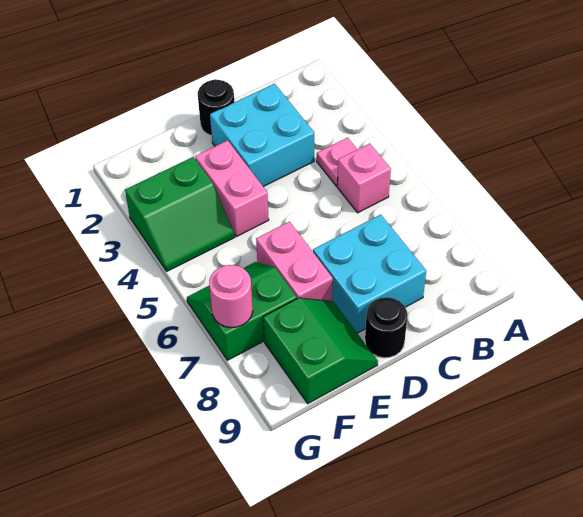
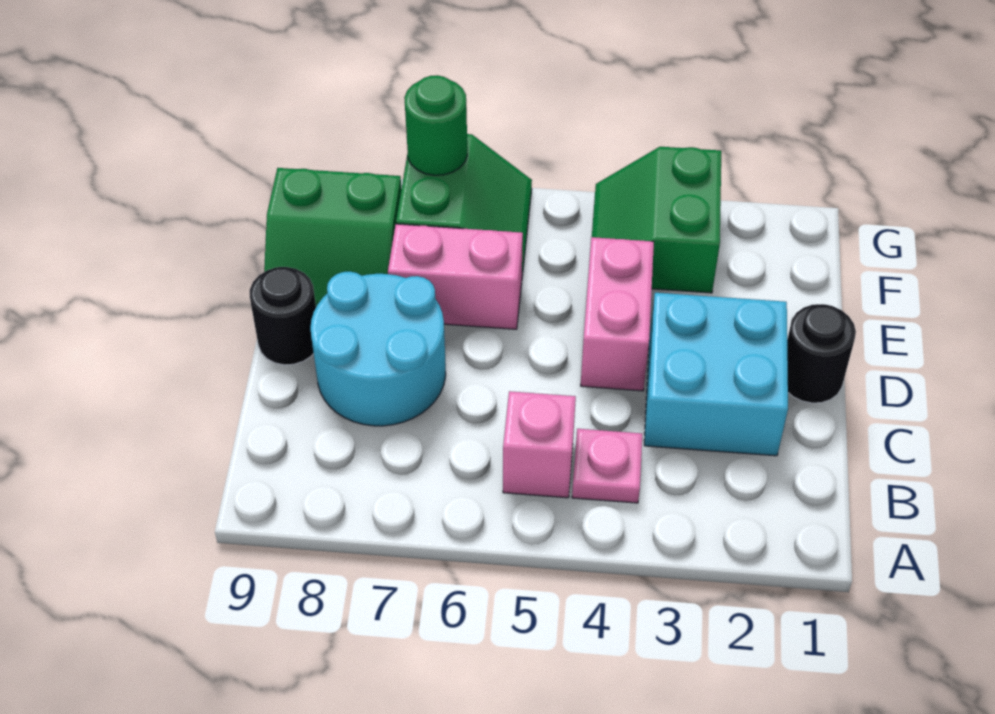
cyan 2x2 brick [313,215,426,333] -> cyan 2x2 round brick [310,272,446,426]
pink 1x2 brick [195,140,269,237] -> pink 1x2 brick turned to [581,237,654,391]
pink 1x1 round brick [209,265,253,328] -> green 1x1 round brick [404,75,467,175]

